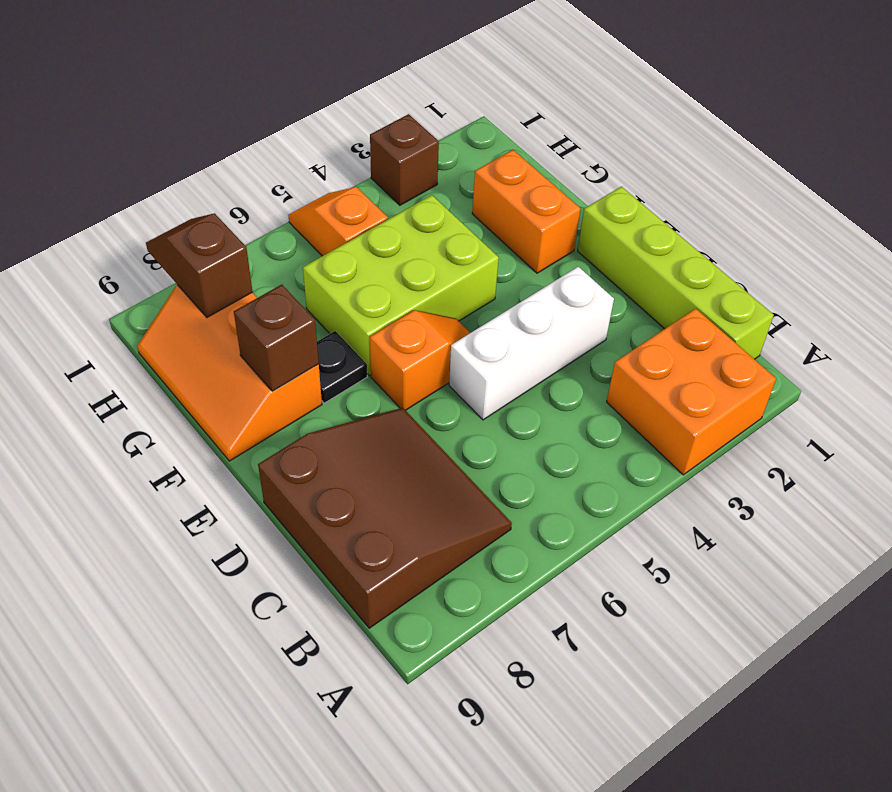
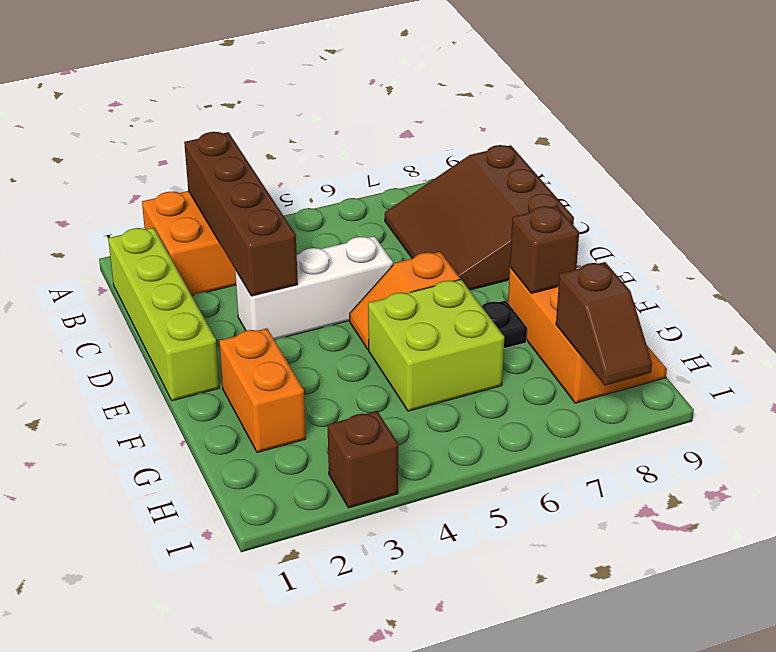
none -> brown 1x4 brick [184,132,298,296]
lime 2x3 brick [303,195,499,376] -> lime 2x2 brick [368,280,504,411]
orange 1x2 slope [289,187,388,256] -> none

